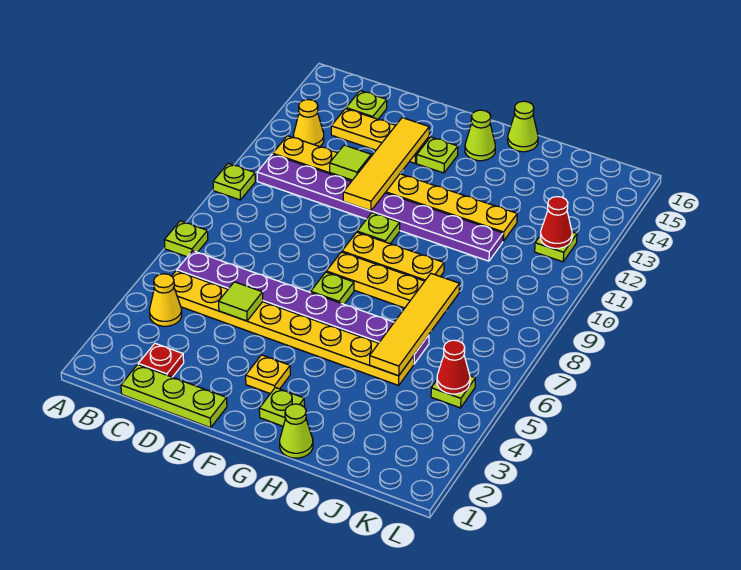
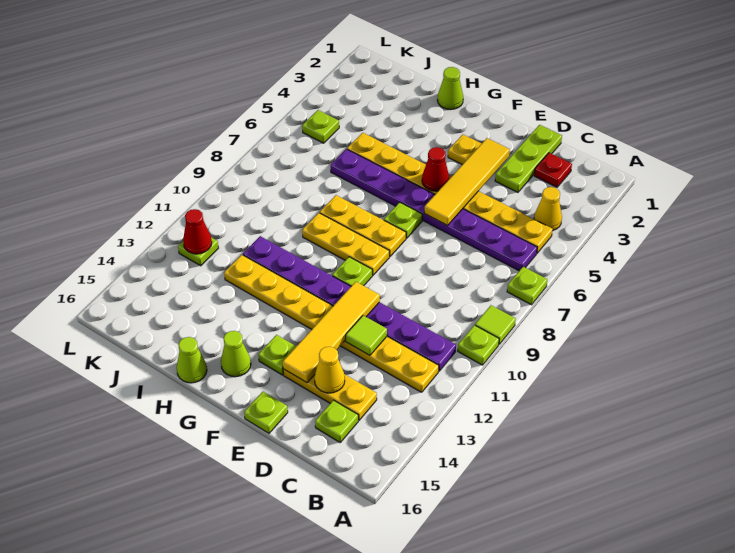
yellow 1x1 cone [294,100,324,147] -> yellow 1x1 cone moved to [314,347,345,393]
lime 1x3 plate [121,365,227,428] -> lime 1x3 plate turned to [495,125,562,192]
lime 1x1 tile [219,282,263,321] -> lime 1x1 tile moved to [475,305,516,344]
lime 1x1 plate [259,387,305,426] -> lime 1x1 plate moved to [244,392,288,433]
yellow 1x4 tile [370,274,459,376] -> yellow 1x4 tile moved to [424,138,510,226]
red 1x1 cone [437,340,470,394] -> red 1x1 cone moved to [422,147,449,191]

